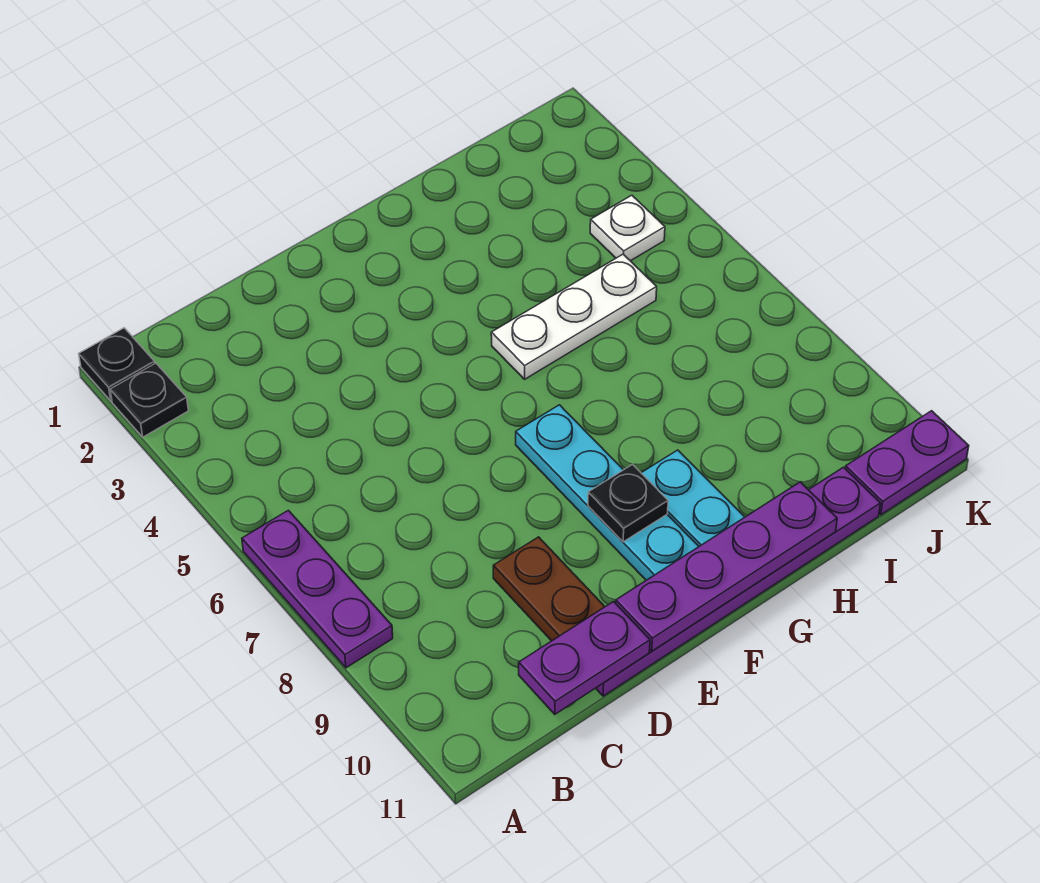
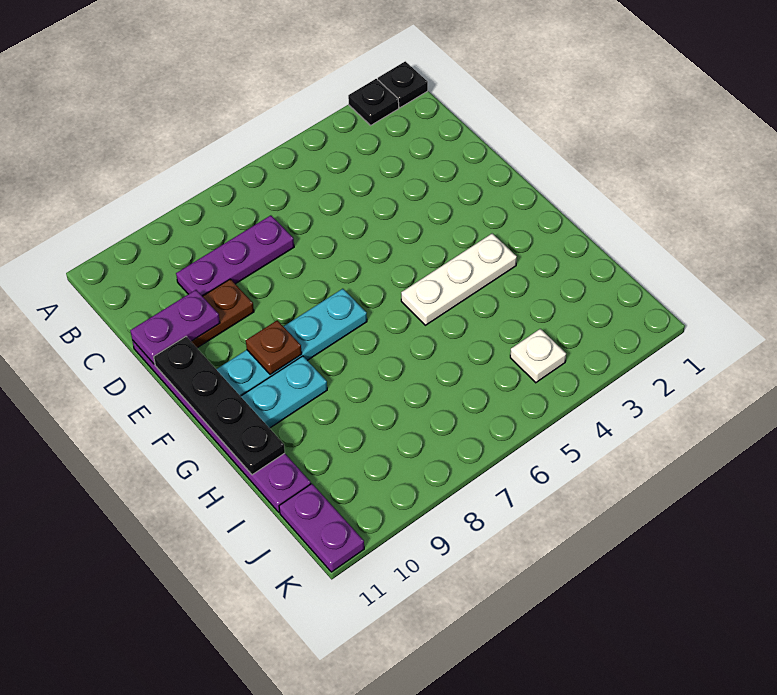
purple 1x3 plate [242,510,393,668] -> purple 1x3 plate moved to [176,215,294,296]
purple 1x2 plate [519,602,650,714] -> purple 1x2 plate turned to [130,290,220,364]
purple 1x4 plate [616,482,837,651] -> black 1x4 plate [154,337,285,475]
black 1x1 plate [588,464,668,542] -> brown 1x1 plate [246,320,302,375]
white 1x3 plate [491,254,657,379] -> white 1x3 plate turned to [401,233,517,325]

